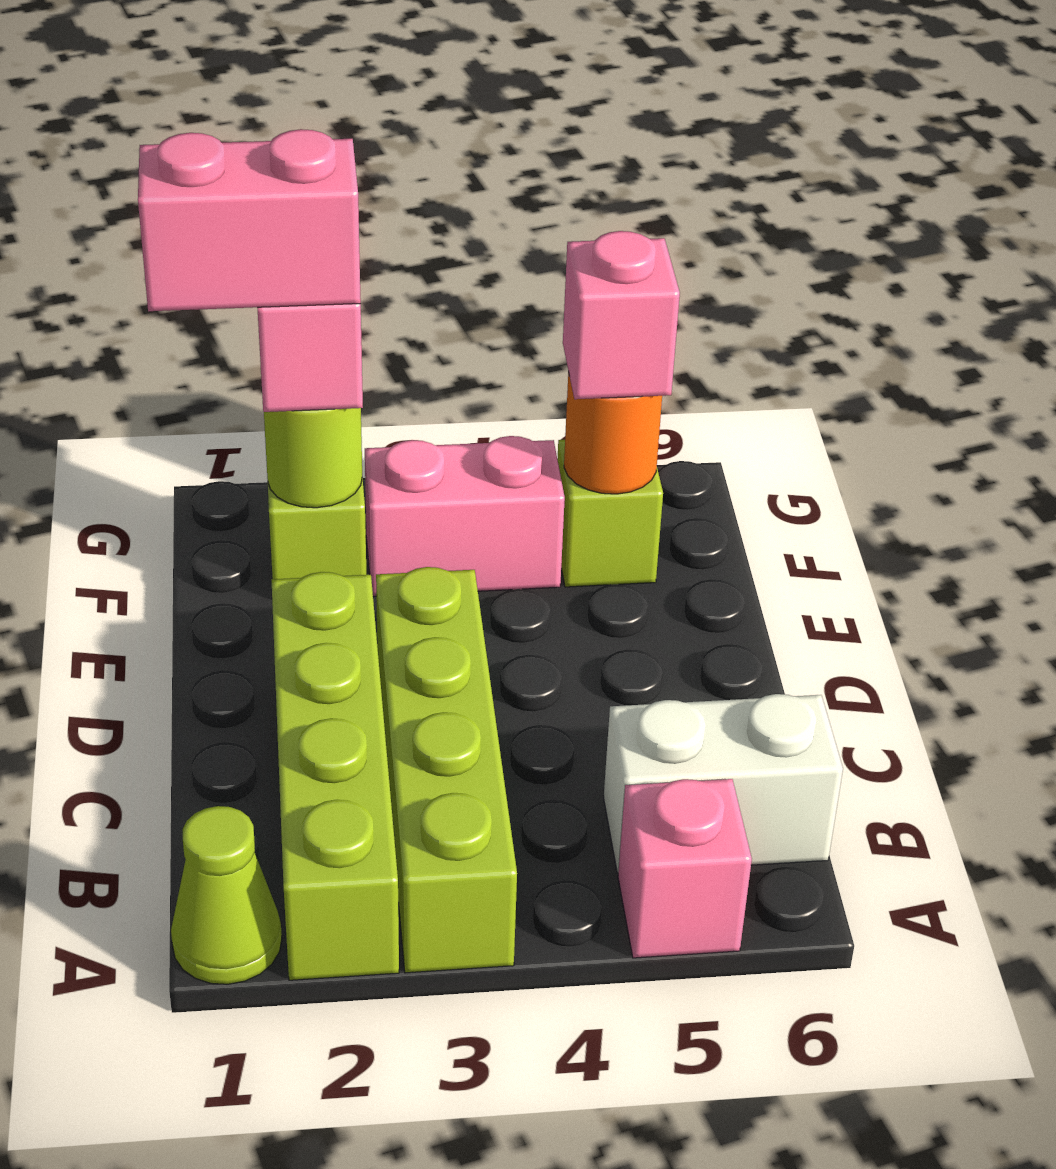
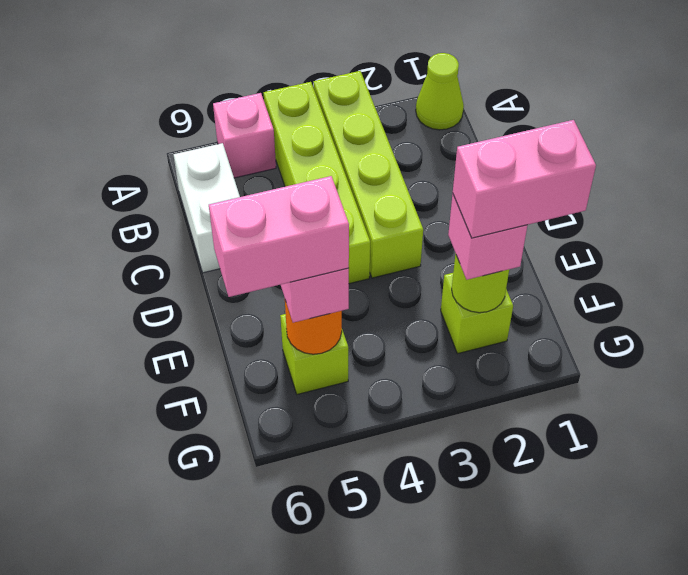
lime 1x4 brick [272,572,399,980] -> lime 1x4 brick moved to [264,82,370,284]
white 1x2 brick [604,694,843,873] -> white 1x2 brick turned to [174,143,240,273]
pink 1x2 brick [365,436,565,596] -> pink 1x2 brick moved to [209,176,349,297]

